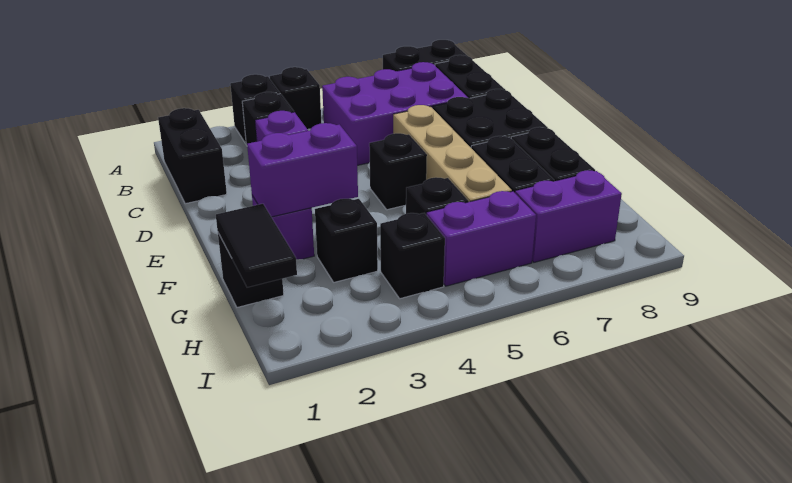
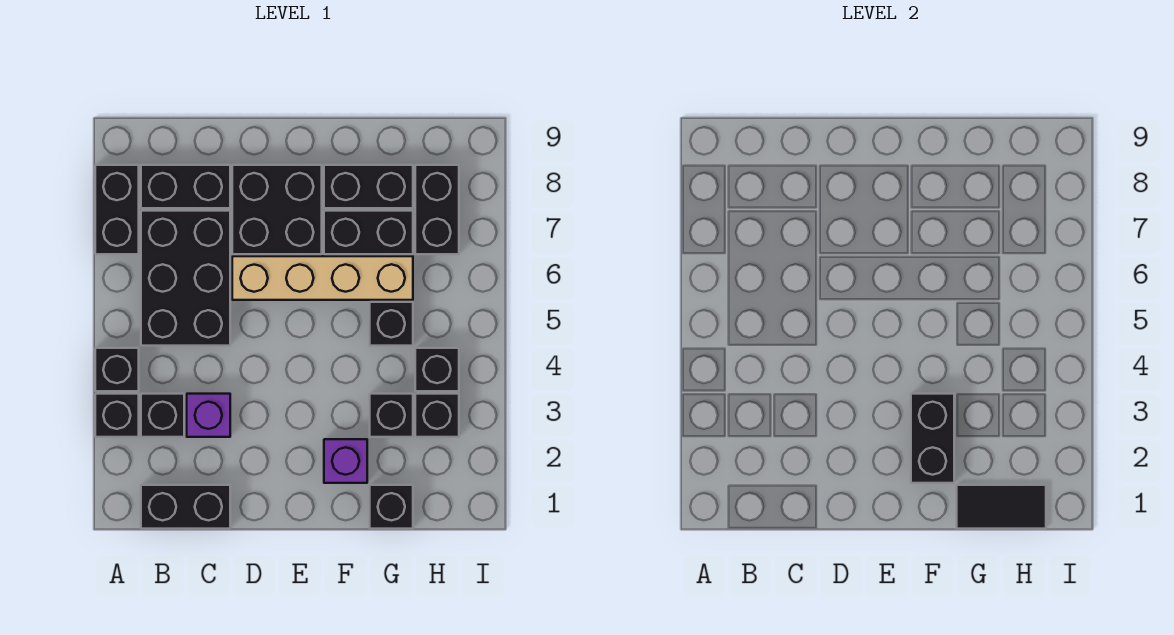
purple 2x3 brick [322,62,468,165] -> black 2x3 brick [141,211,230,346]
black 1x1 brick [369,133,427,210] -> black 1x1 brick moved to [415,394,459,437]
purple 1x2 brick [247,123,358,217] -> black 1x2 brick [911,394,954,483]
purple 1x2 brick [427,191,536,286] -> none
purple 1x2 brick [515,170,622,262] -> black 1x2 brick [415,165,459,254]

